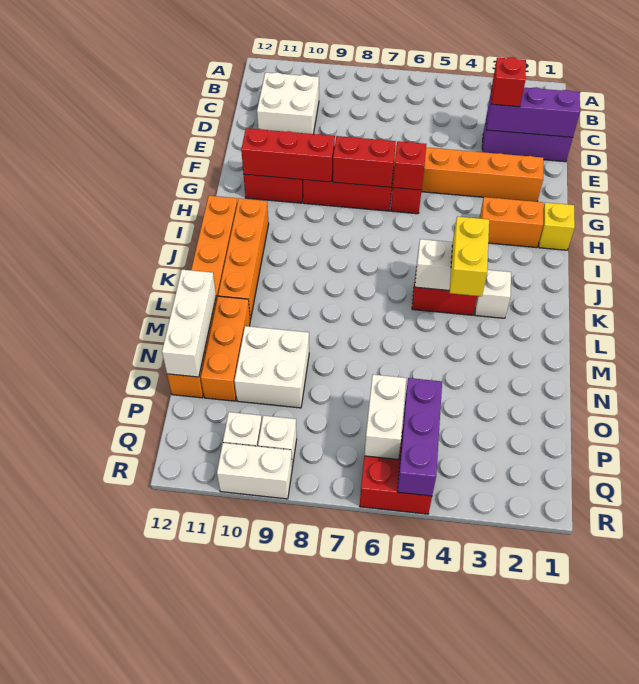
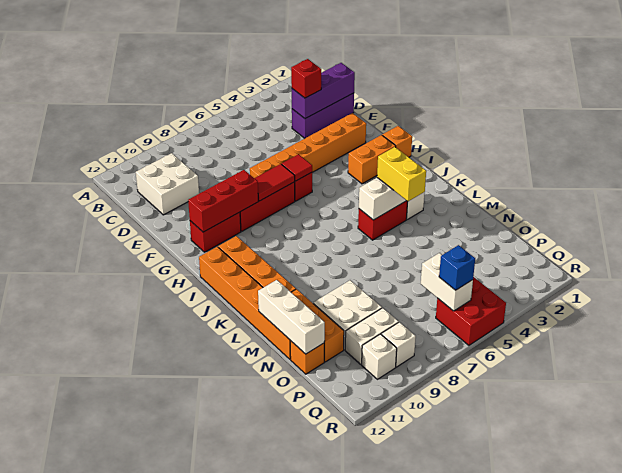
red 1x1 brick [393,141,426,190] -> red 1x1 tile [282,154,312,181]
red 1x2 brick [333,136,396,187] -> red 1x2 tile [255,164,295,201]
yellow 1x1 brick [539,202,575,250] -> orange 1x1 brick [382,126,412,157]
purple 1x3 brick [397,378,442,496] -> none
none -> blue 1x1 brick [439,245,475,290]
white 1x2 brick [217,443,292,499] -> white 1x2 brick moved to [345,308,399,364]

